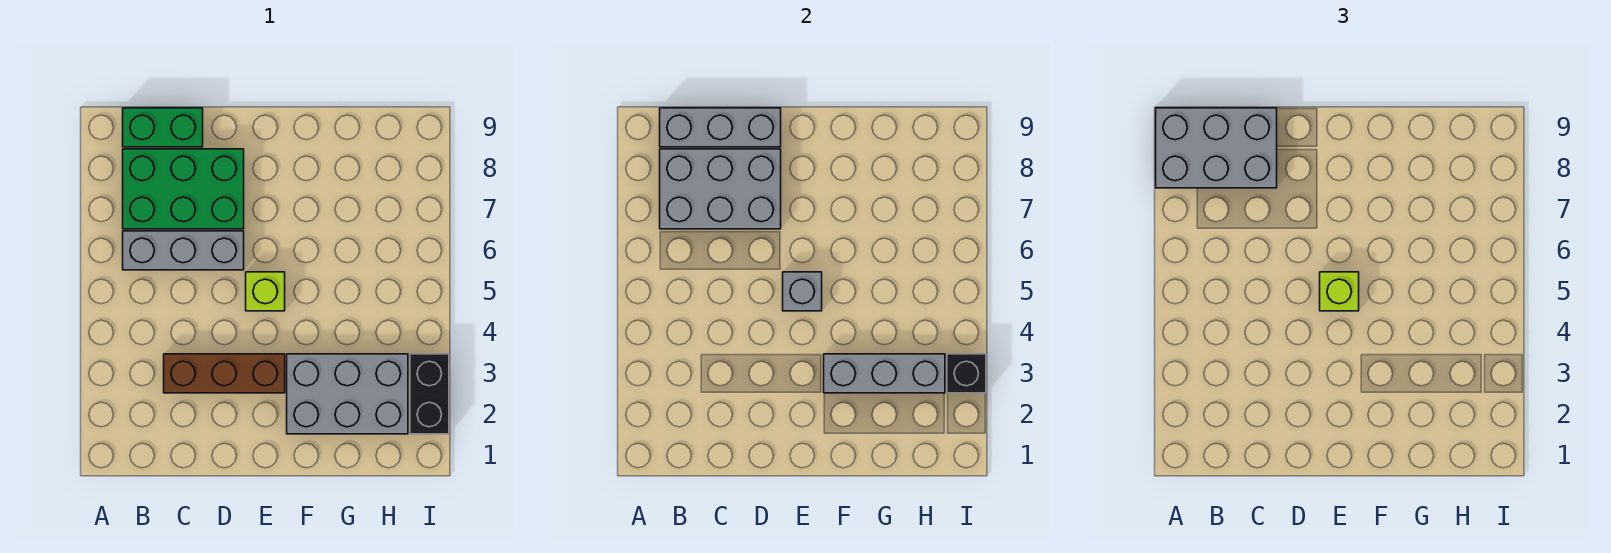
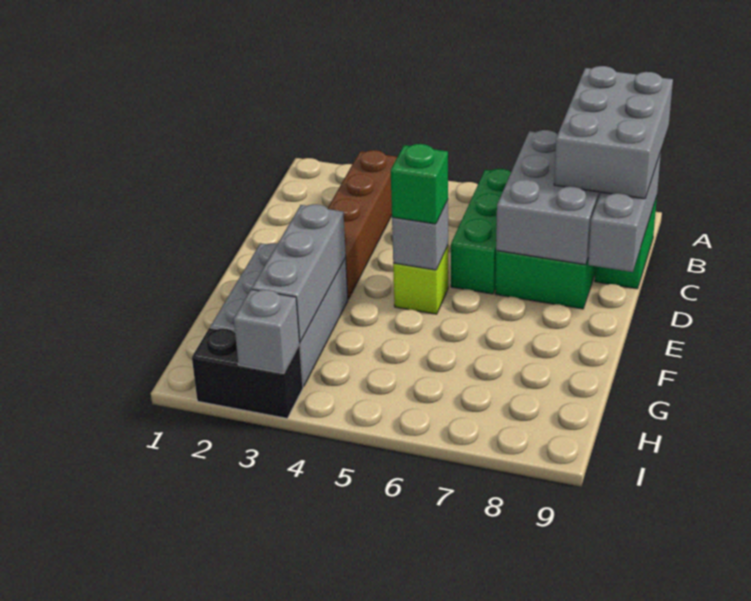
grey 1x3 brick [123,231,244,270] -> green 1x3 brick [451,169,511,294]
brown 1x3 brick [164,354,285,393] -> brown 1x4 brick [328,150,397,299]
lime 1x1 brick [1320,272,1359,311] -> green 1x1 brick [391,144,448,224]
black 1x1 brick [947,354,986,393] -> grey 1x1 brick [234,289,300,373]

